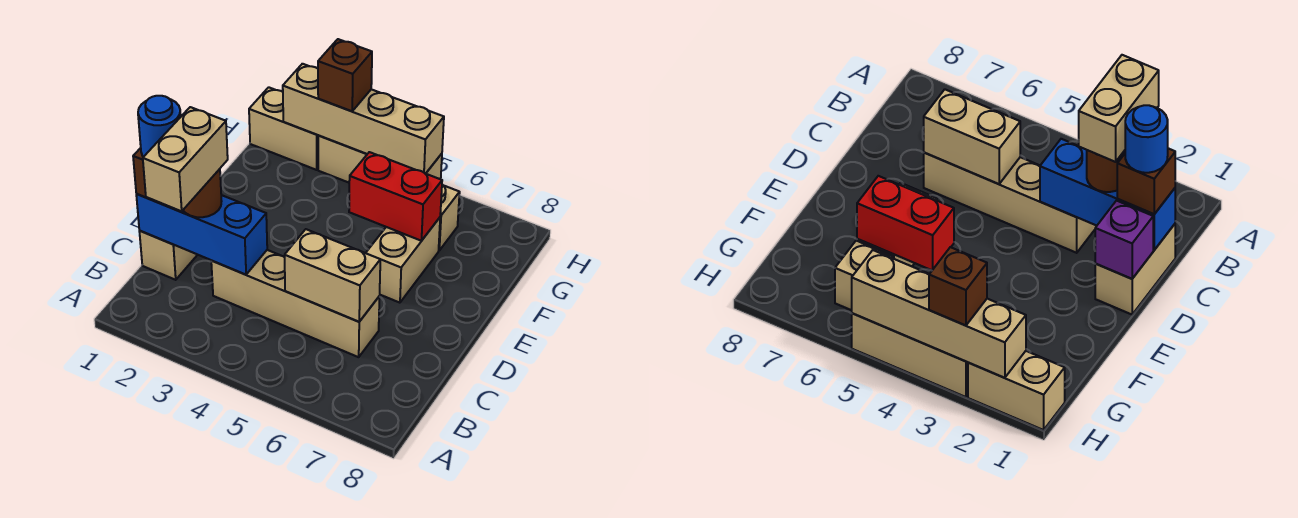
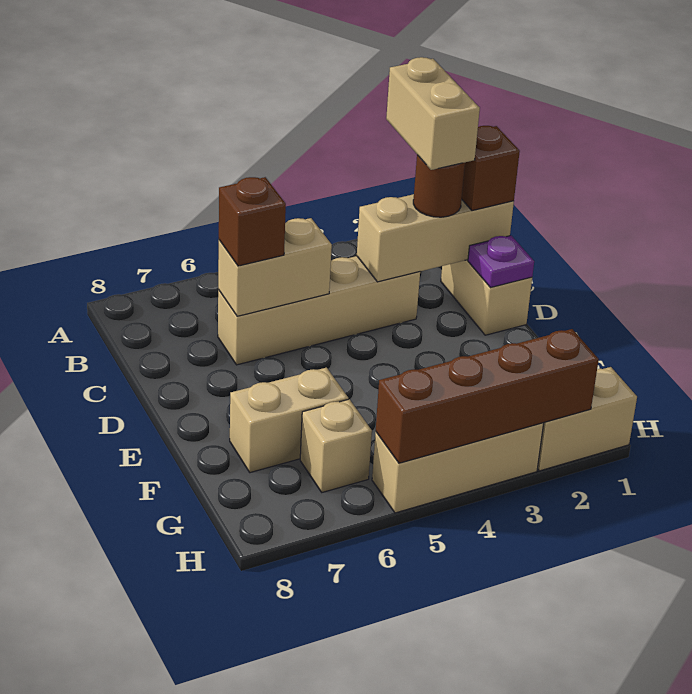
blue 1x3 brick [136,194,267,275] -> tan 1x3 brick [357,194,514,282]
blue 1x1 round brick [138,96,181,157] -> none
purple 1x1 brick [1095,201,1153,279] -> purple 1x1 plate [468,236,534,288]
tan 1x2 brick [366,218,440,303] -> tan 1x2 brick turned to [230,368,348,473]
red 1x2 brick [349,152,442,241] -> none
tan 1x4 brick [283,64,444,174] -> brown 1x4 brick [376,329,599,463]
brown 1x1 brick [318,39,372,111] -> brown 1x1 brick moved to [219,177,286,266]

